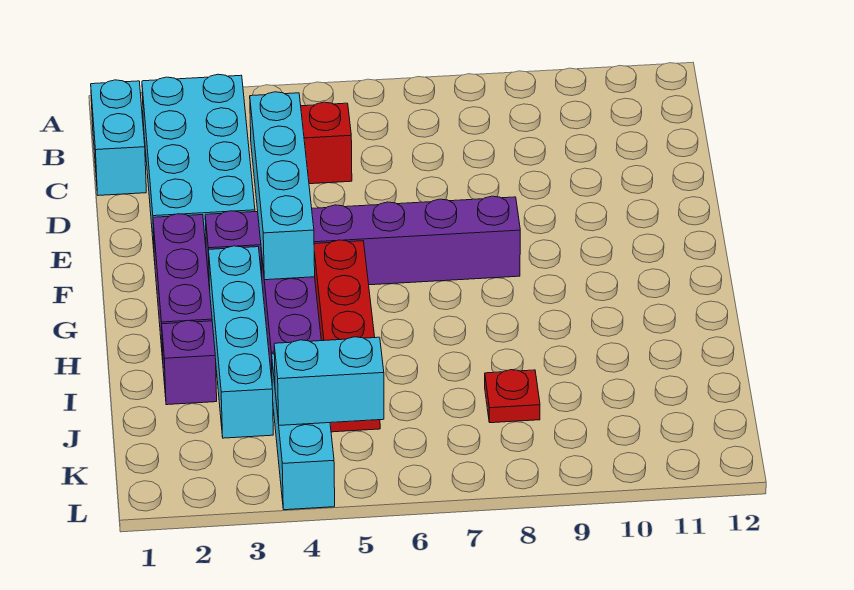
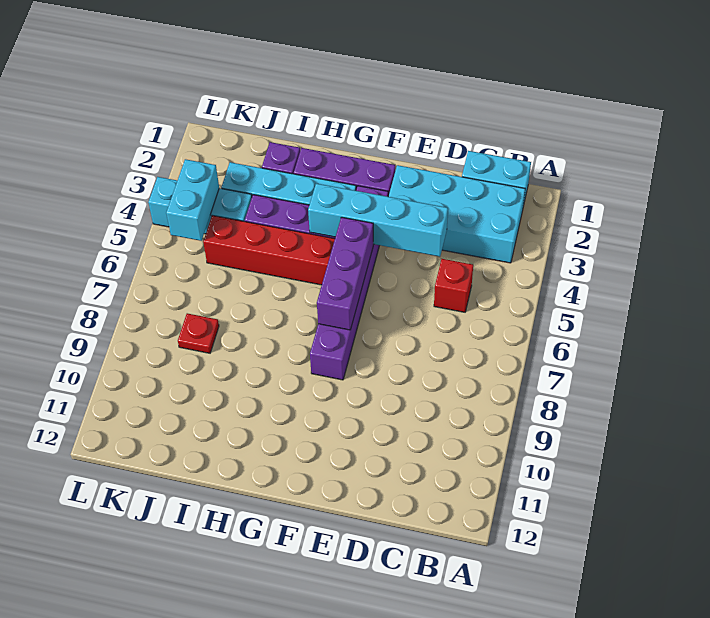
none -> purple 1x3 brick [317,217,374,330]

